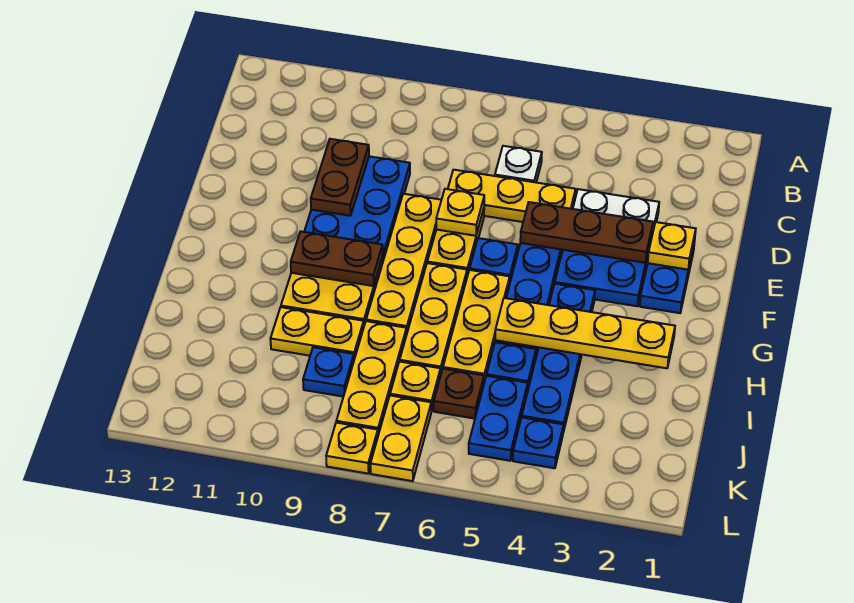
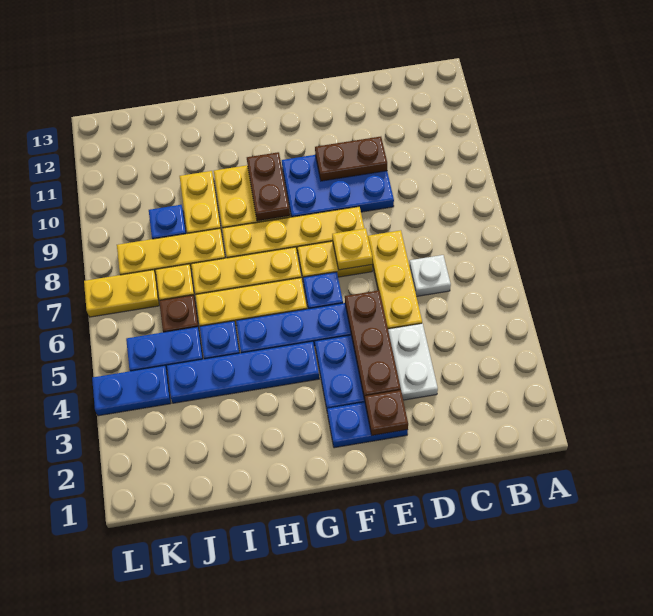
yellow 1x1 plate [648,222,696,270] -> brown 1x1 plate [365,390,408,435]
yellow 1x4 plate [495,298,675,368] -> none
blue 1x1 plate [513,417,563,468] -> blue 1x2 plate [92,366,171,416]
yellow 1x1 plate [326,423,378,473] -> none

